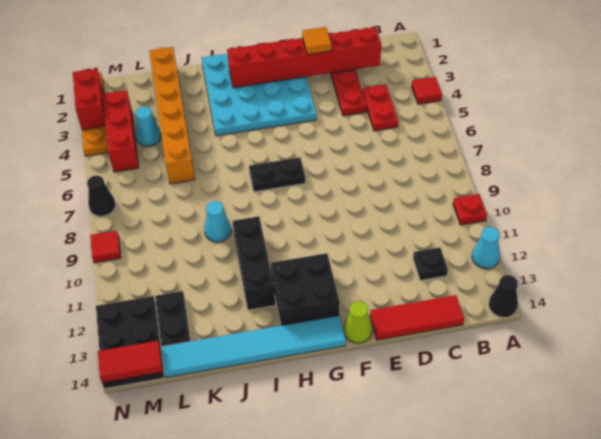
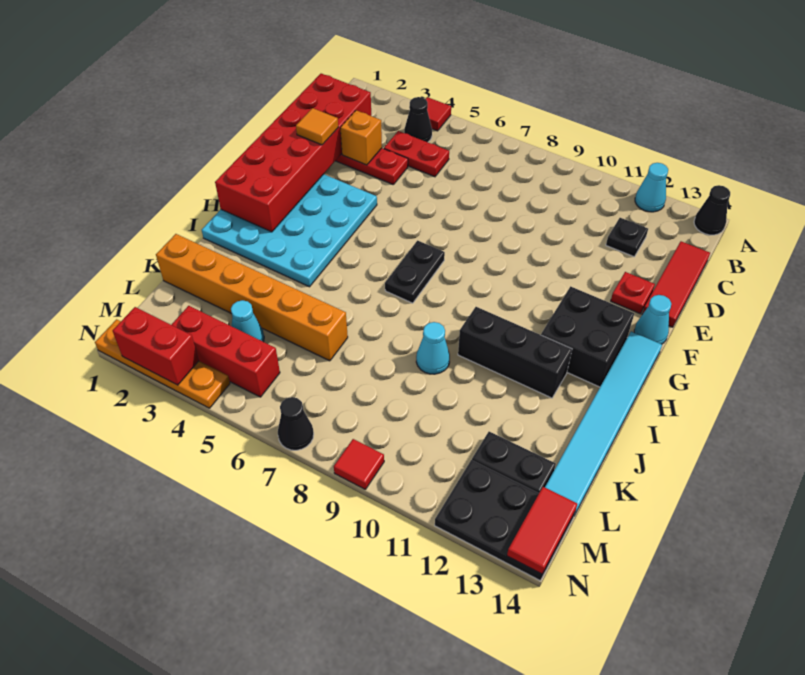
red 1x1 plate [453,194,487,225] -> red 1x1 plate moved to [611,272,655,314]
none -> black 1x1 cone [404,97,432,142]
red 1x6 brick [227,27,381,88] -> red 2x6 brick [215,74,371,232]
none -> orange 1x1 brick [340,110,382,165]
lime 1x1 cone [344,301,372,343] -> cyan 1x1 cone [634,295,671,344]

